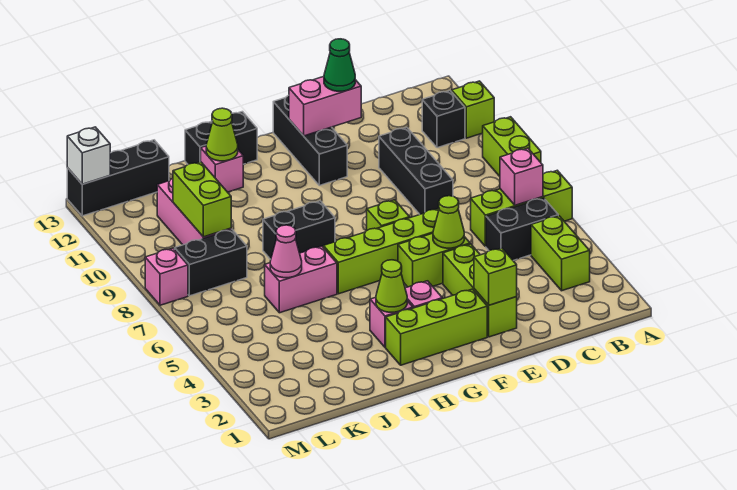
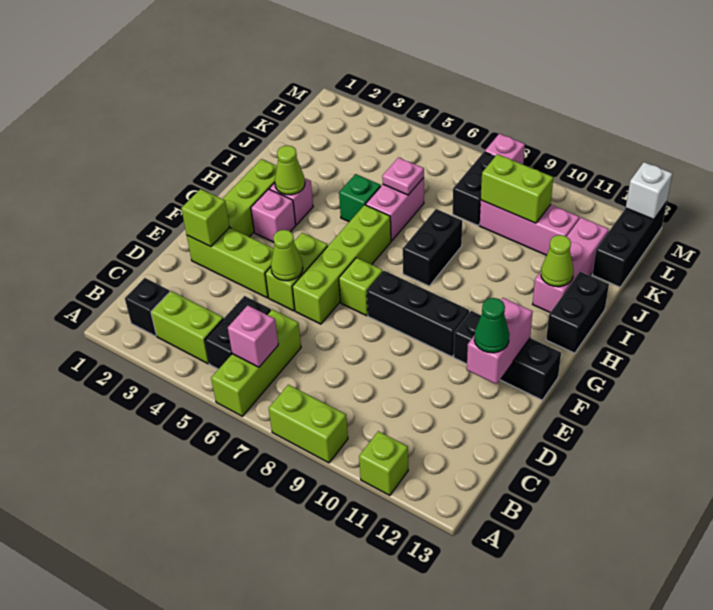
black 1x1 brick [422,91,465,148] -> black 1x1 brick moved to [125,278,170,336]
black 1x3 brick [379,127,453,214] -> black 1x3 brick moved to [367,271,469,357]
none -> green 1x1 brick [339,174,381,222]
pink 1x1 brick [201,146,243,192] -> pink 1x3 brick [533,217,609,312]
pink 1x1 cone [270,225,302,278] -> pink 1x1 plate [382,158,424,195]

